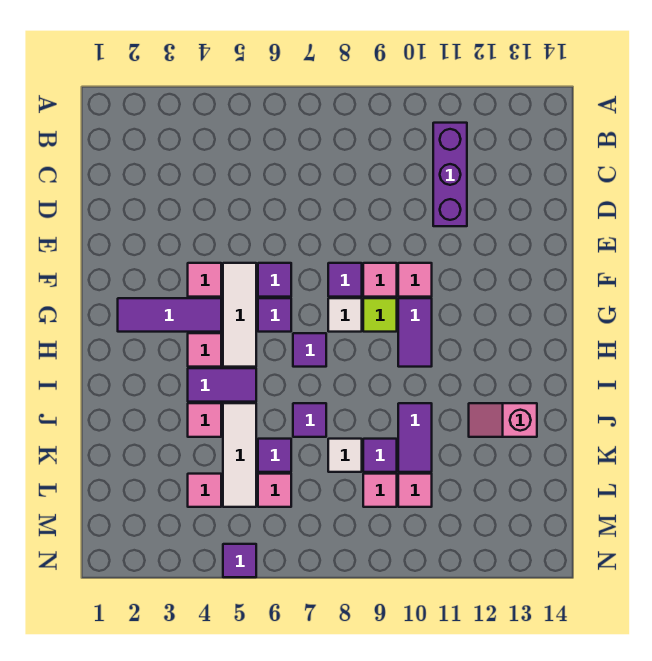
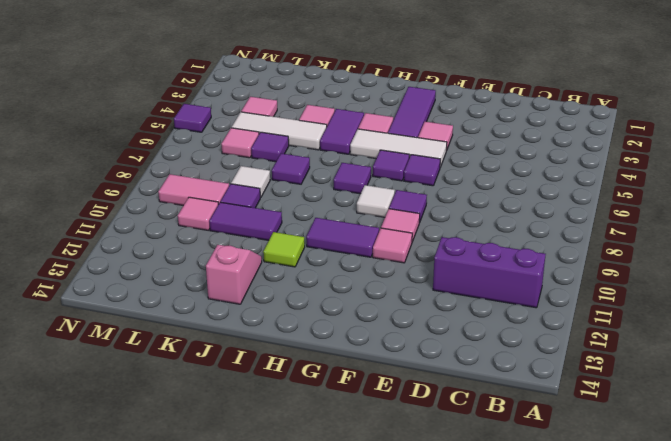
lime 1x1 tile [363,298,397,332] -> lime 1x1 tile moved to [263,232,305,267]
pink 1x1 tile [363,474,397,507] -> pink 1x2 tile [158,174,229,206]

